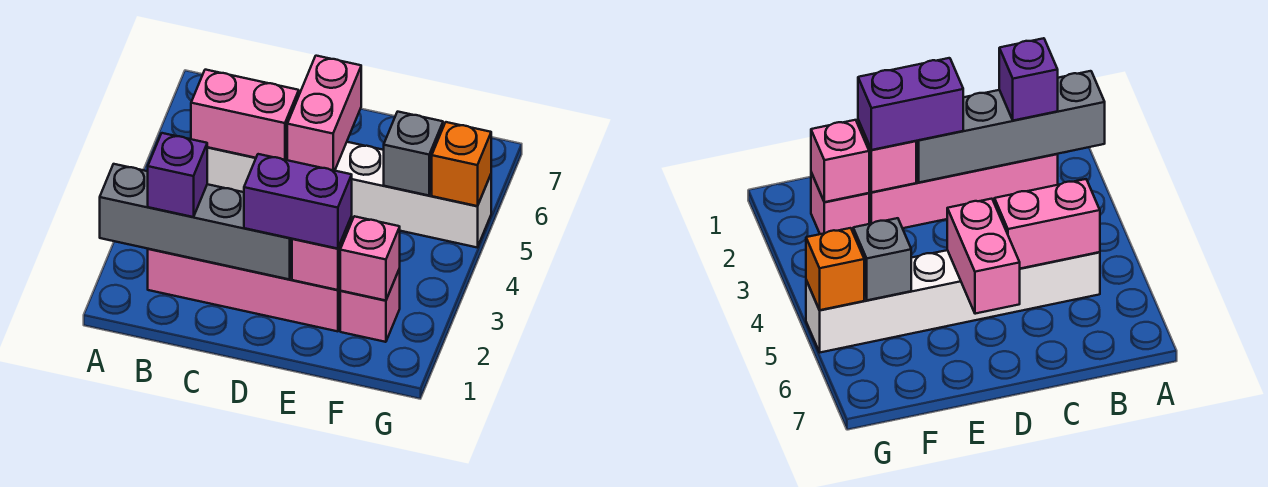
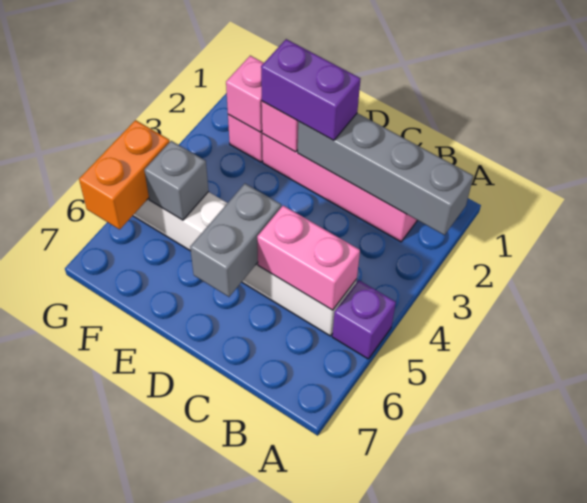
purple 1x1 brick [148,133,208,217] -> purple 1x1 brick moved to [332,280,396,359]
pink 1x2 brick [287,56,361,171] -> grey 1x2 brick [190,184,281,297]
orange 1x1 brick [432,122,491,206] -> orange 1x2 brick [79,120,170,229]

